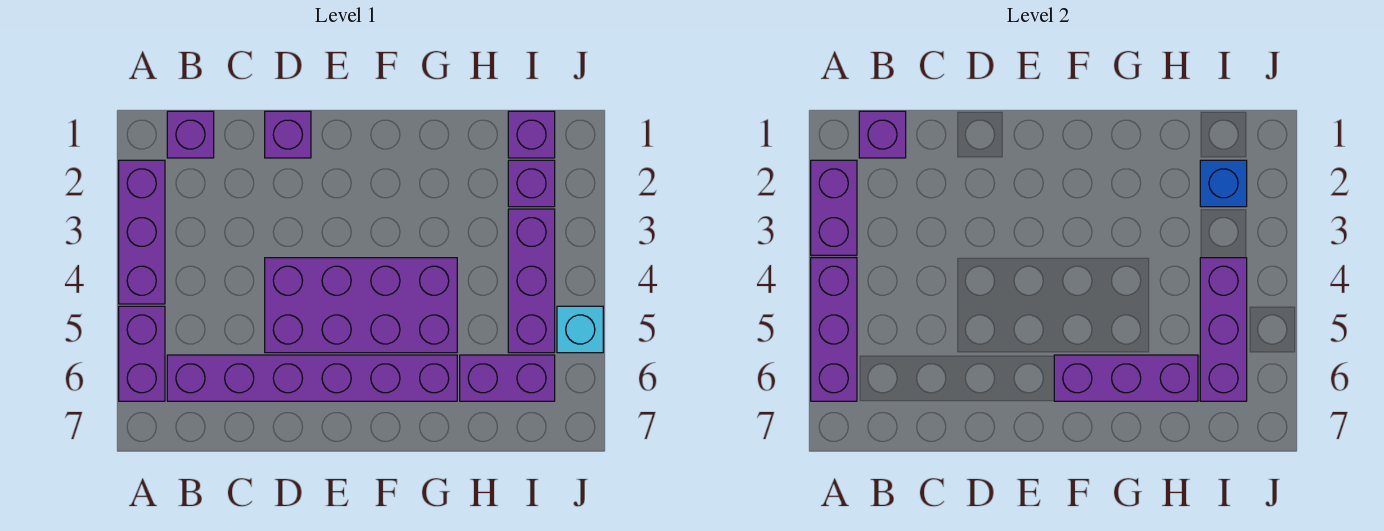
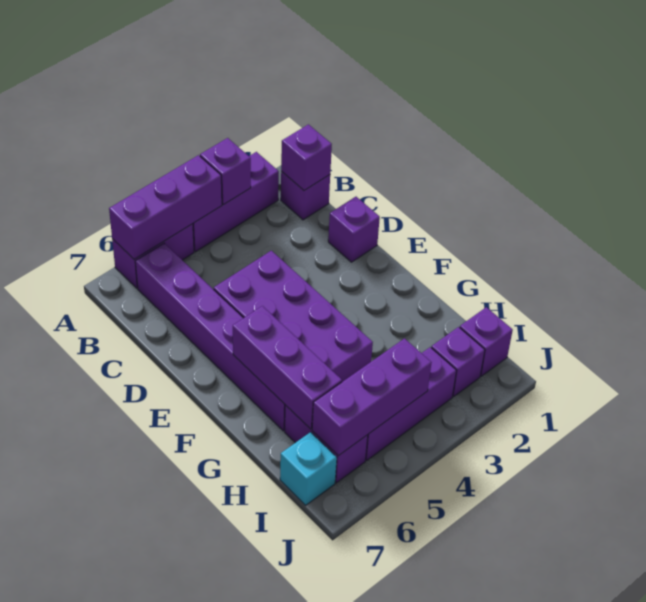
purple 1x2 brick [811,160,857,255] -> purple 1x1 brick [200,138,251,205]
blue 1x1 brick [1200,160,1247,207] -> none
cyan 1x1 brick [557,306,603,353] -> cyan 1x1 brick moved to [280,432,337,505]

